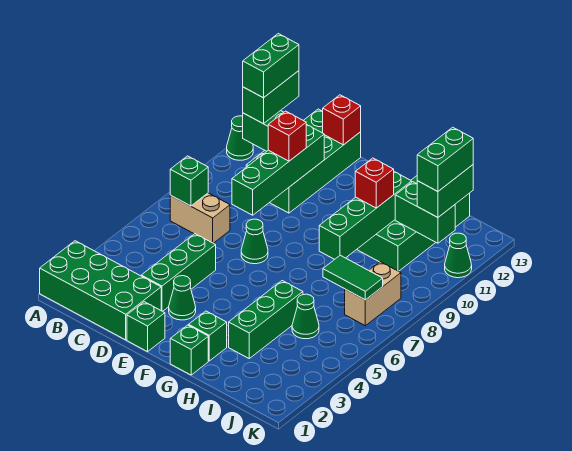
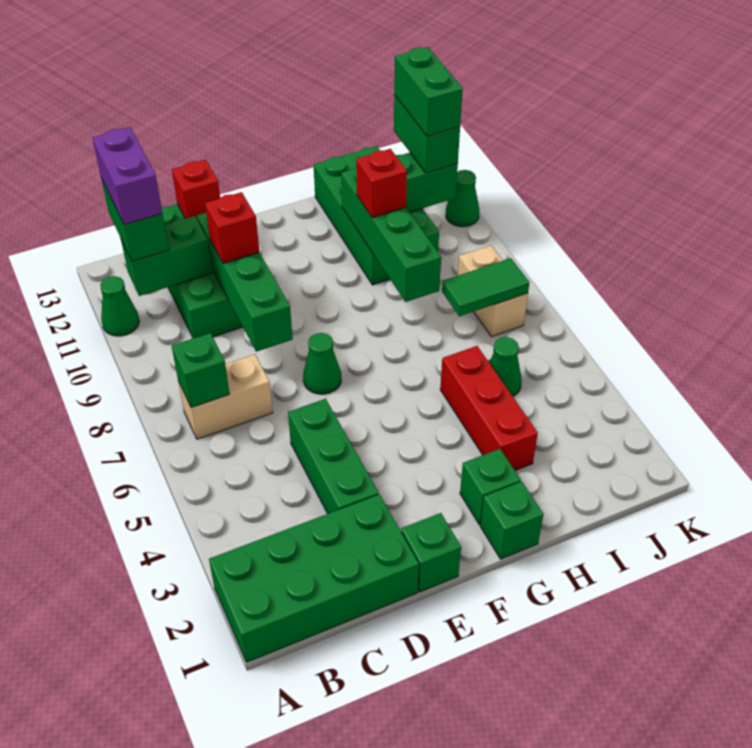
green 1x2 brick [243,34,299,98] -> purple 1x2 brick [93,127,162,225]
green 1x1 cone [169,276,196,320] -> none
green 1x3 brick [229,281,303,358] -> red 1x3 brick [440,346,538,470]

